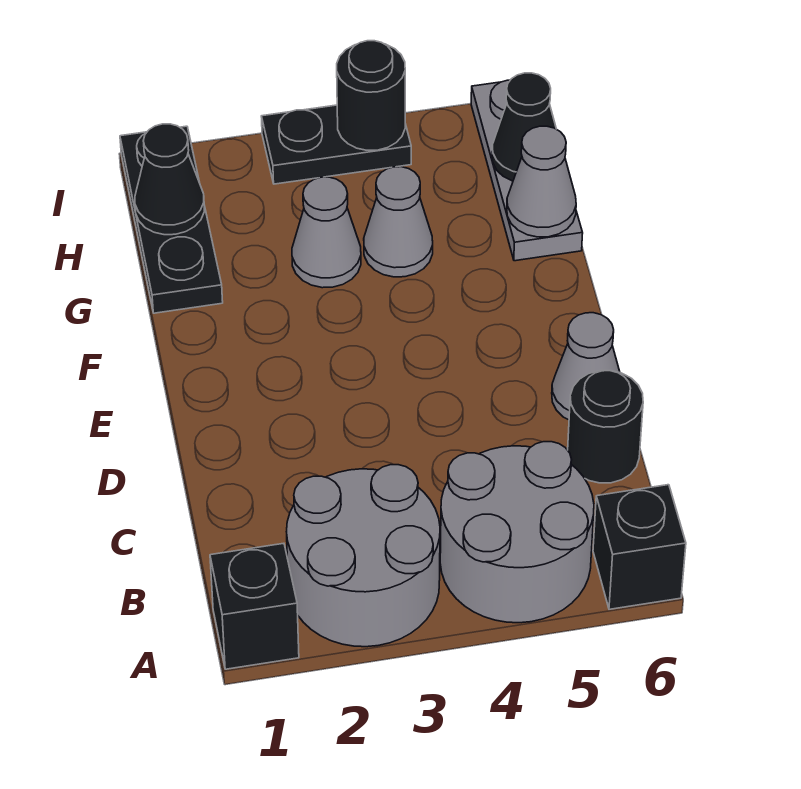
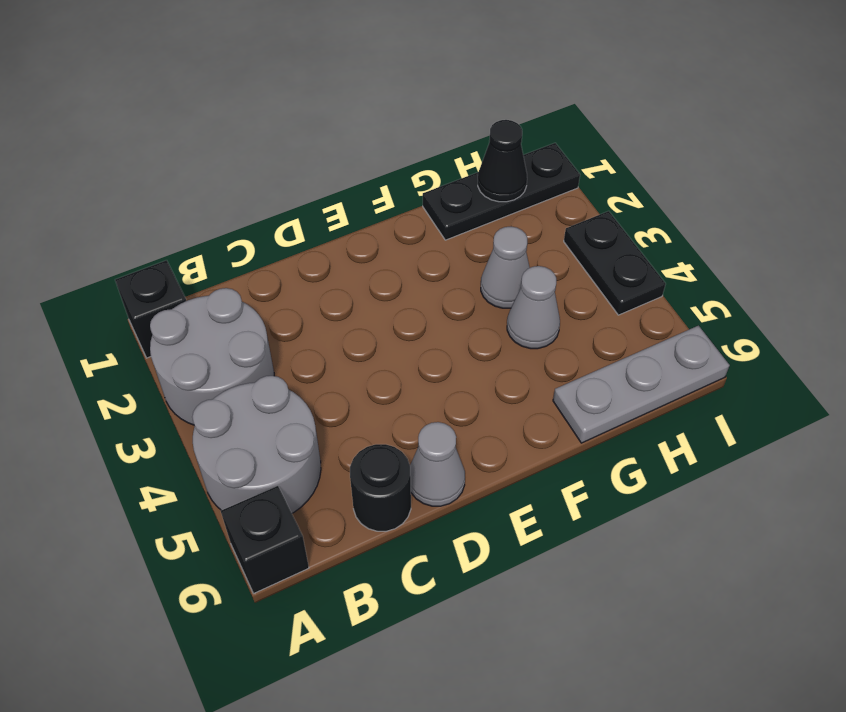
grey 1x1 cone [507,126,576,237] -> none
black 1x1 cone [492,73,556,181] -> none
black 1x1 round brick [337,41,405,150] -> none

